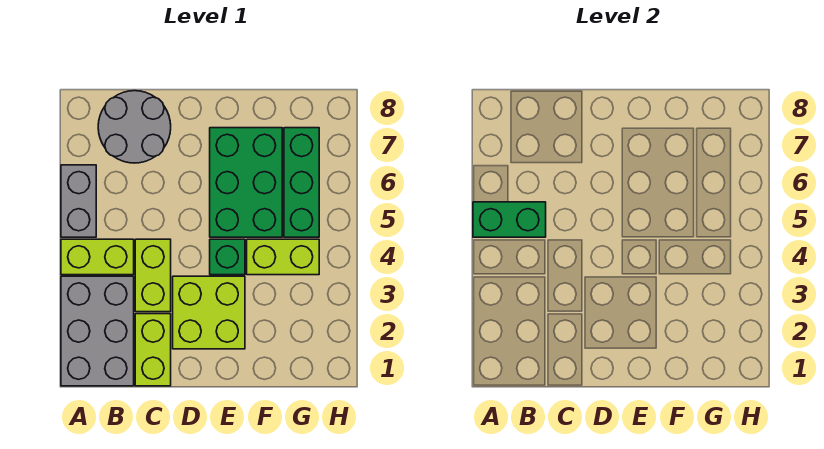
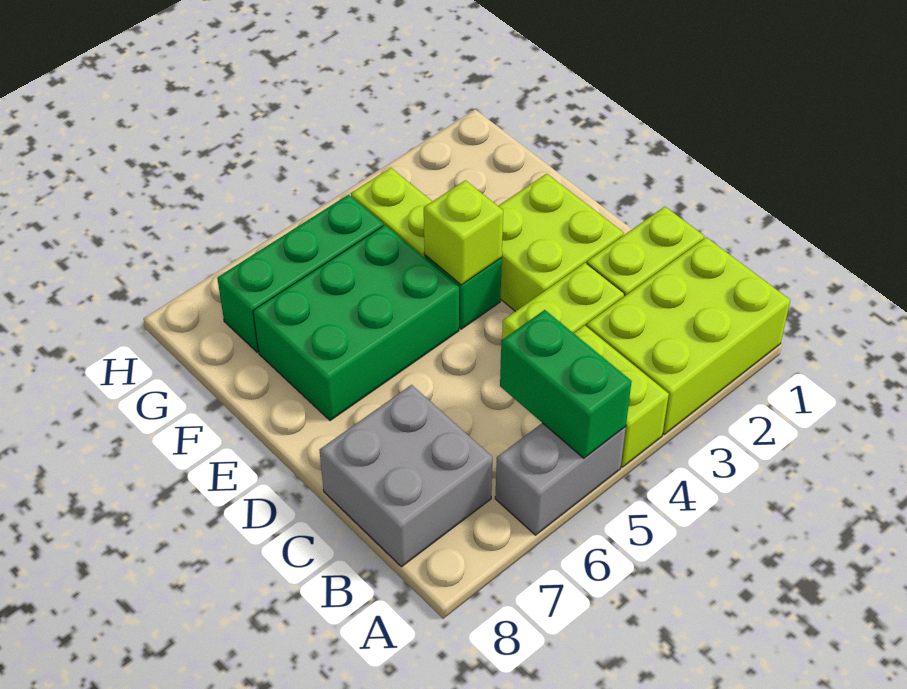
grey 2x3 brick [61,276,134,386] -> lime 2x3 brick [586,237,790,434]
grey 2x2 round brick [98,91,171,163] -> grey 2x2 brick [320,385,492,567]
none -> lime 1x1 brick [424,180,503,285]

